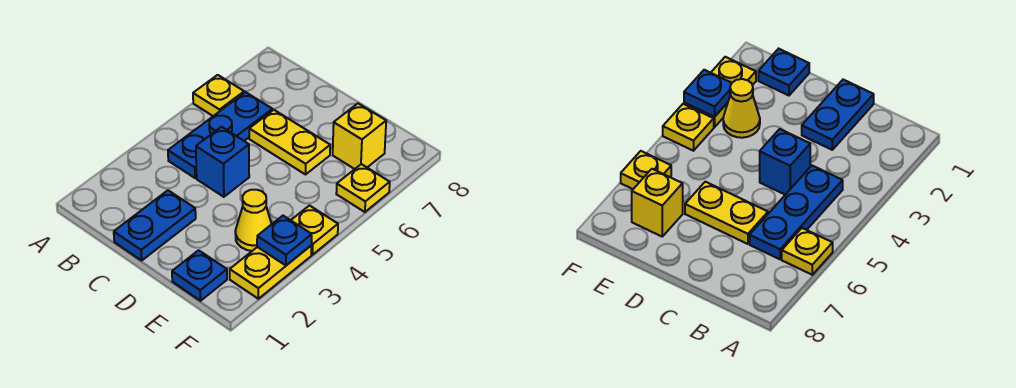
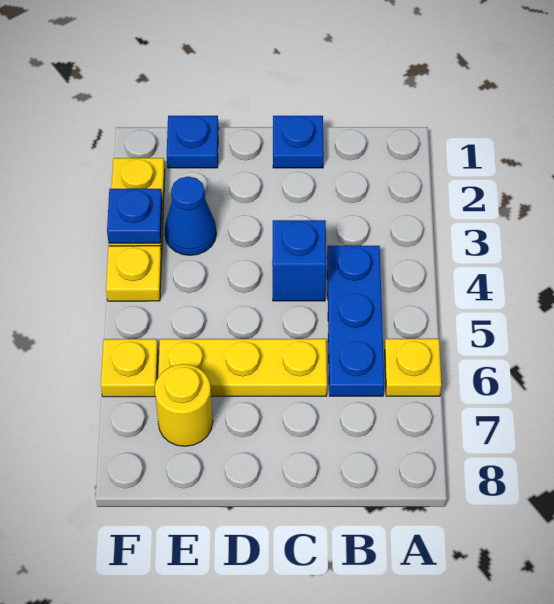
blue 1x2 plate [114,190,196,260] -> blue 1x1 plate [273,116,324,168]
yellow 1x2 plate [249,110,330,174] -> yellow 1x3 plate [158,339,327,396]
yellow 1x1 cone [235,190,272,251] -> blue 1x1 cone [165,177,216,255]
yellow 1x1 brick [333,104,386,169] -> yellow 1x1 round brick [155,364,213,446]

